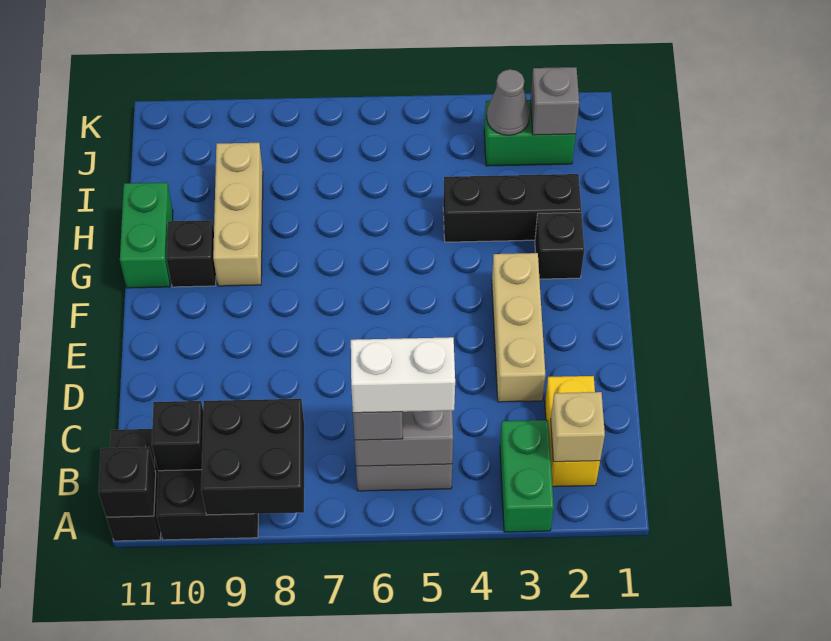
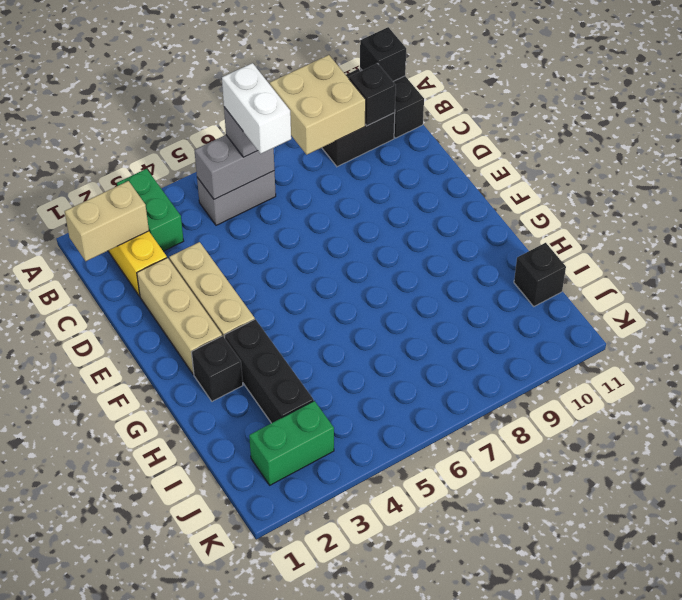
black 2x2 brick [201,399,304,515] -> tan 2x2 brick [270,55,366,155]
tan 1x1 brick [551,392,605,462] -> tan 1x2 brick [65,181,149,261]
white 1x2 brick [351,337,455,413] -> white 1x2 brick turned to [222,63,291,154]
tan 1x3 brick [213,143,263,286] -> tan 1x3 brick moved to [137,258,222,374]
black 1x1 brick [167,220,216,287] -> black 1x1 brick moved to [514,243,566,306]
green 1x2 brick [120,182,173,288] -> none
black 1x3 brick [443,174,581,242] -> black 1x3 brick turned to [225,319,314,423]
grey 1x1 brick [531,67,579,135] -> none
grey 1x1 cone [487,69,530,135] -> none

